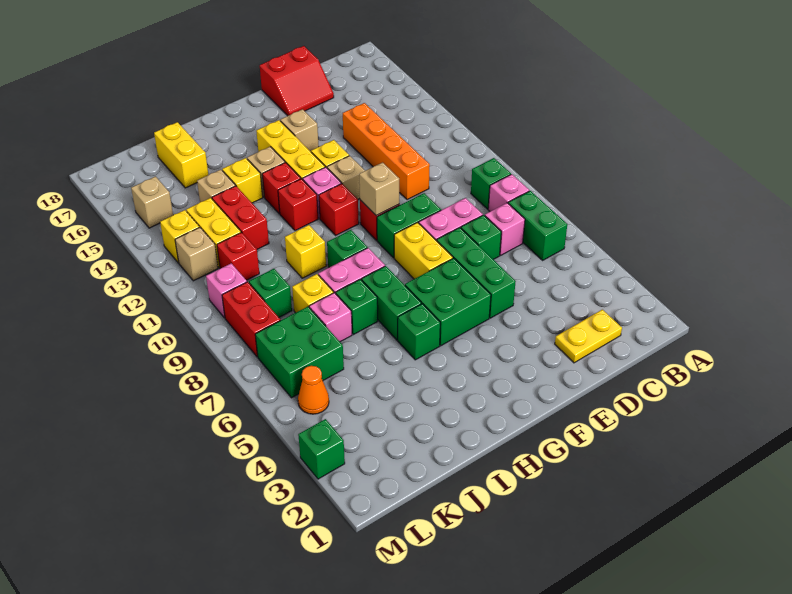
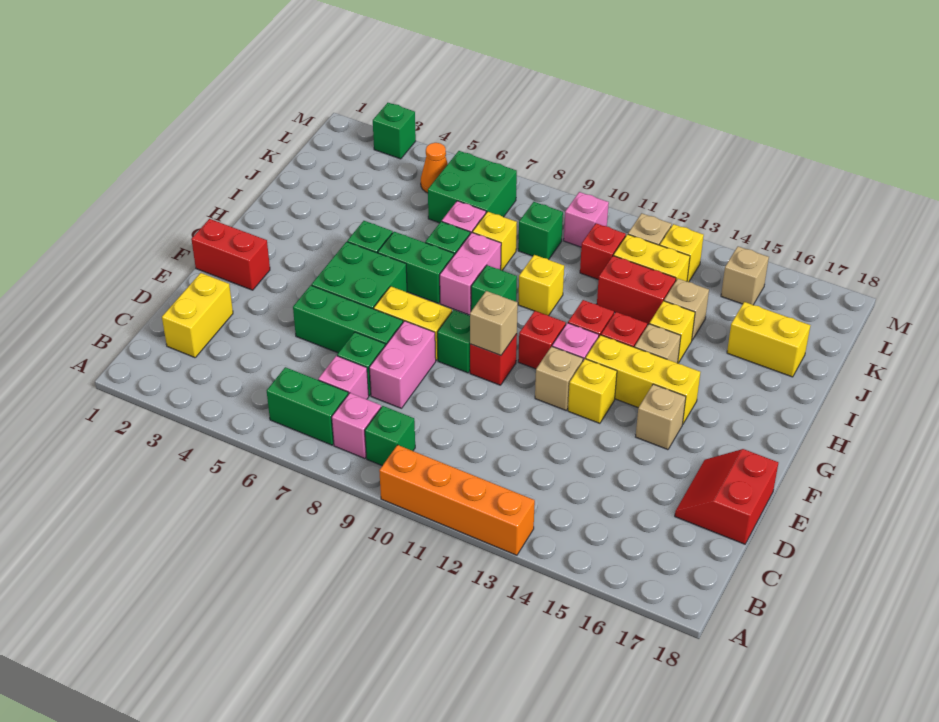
yellow 1x2 plate [555,310,622,363] -> yellow 1x2 brick [162,273,233,358]
orange 1x4 brick [343,103,430,200] -> orange 1x4 brick moved to [379,445,535,555]
green 1x2 brick [377,193,441,258] -> green 1x1 brick [437,310,470,373]
red 1x2 brick [222,282,281,357] -> red 1x2 brick moved to [191,219,270,290]

